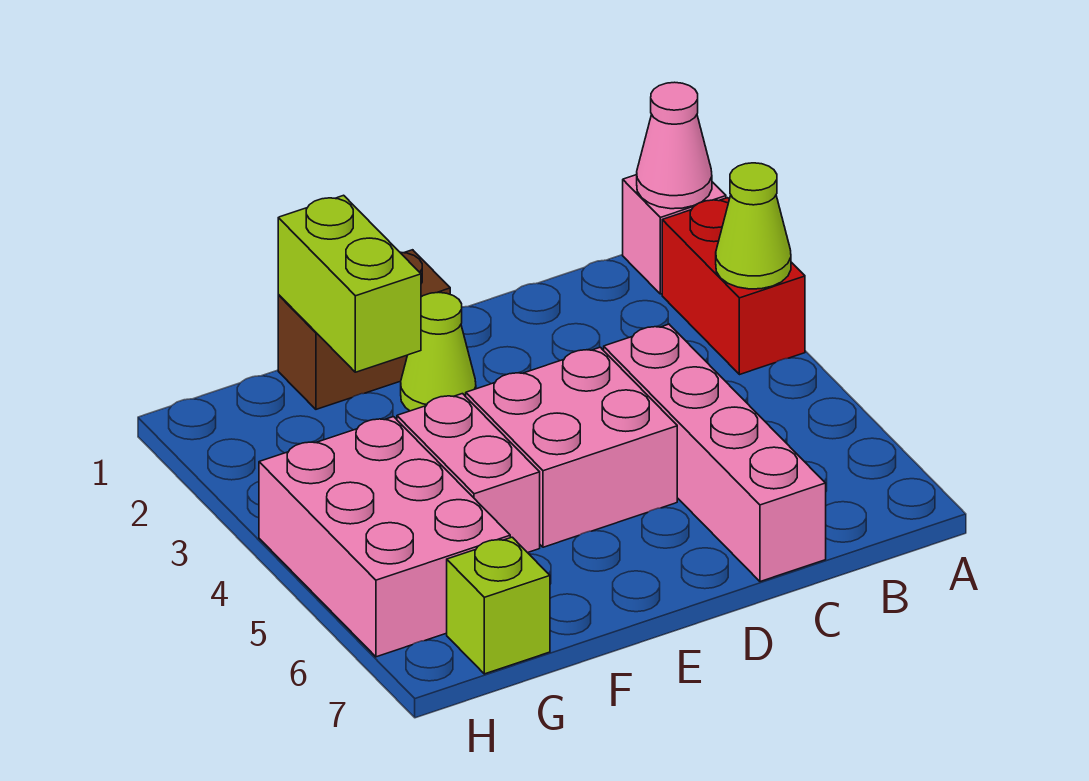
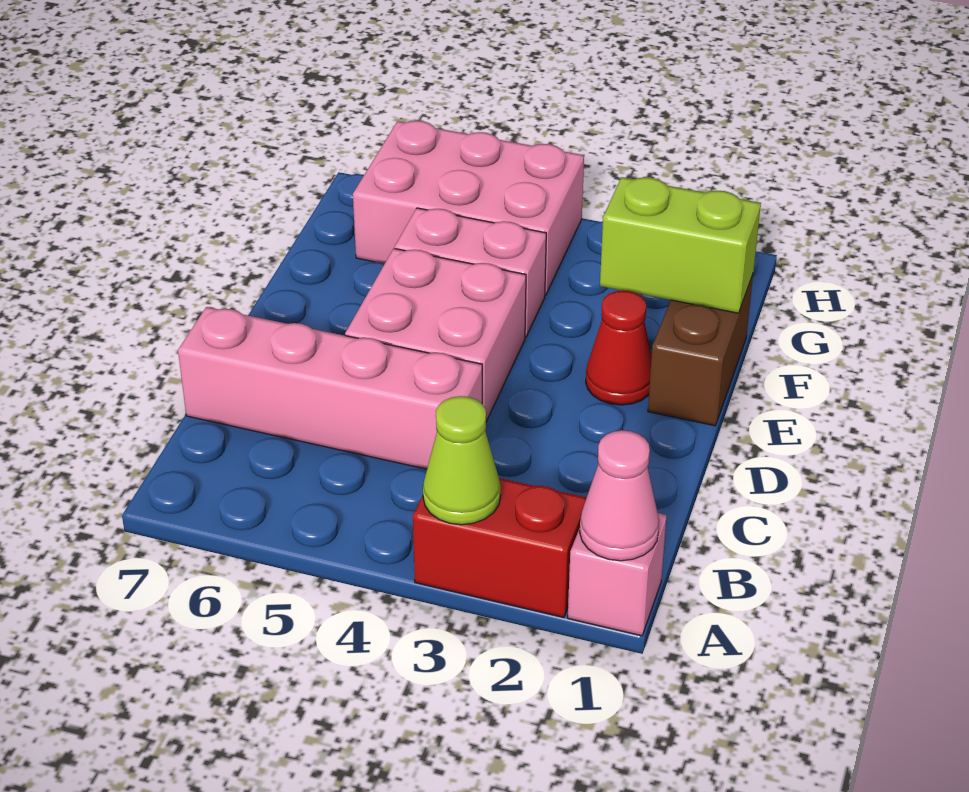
lime 1x1 cone [401,292,476,411] -> red 1x1 cone [586,290,652,405]
lime 1x1 brick [447,537,550,674] -> none

